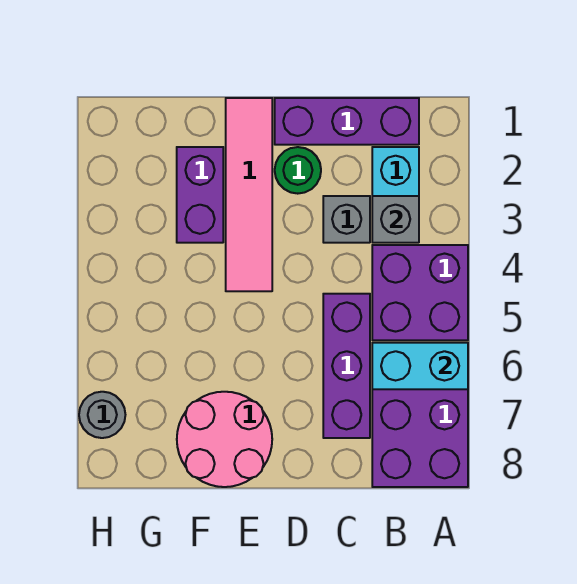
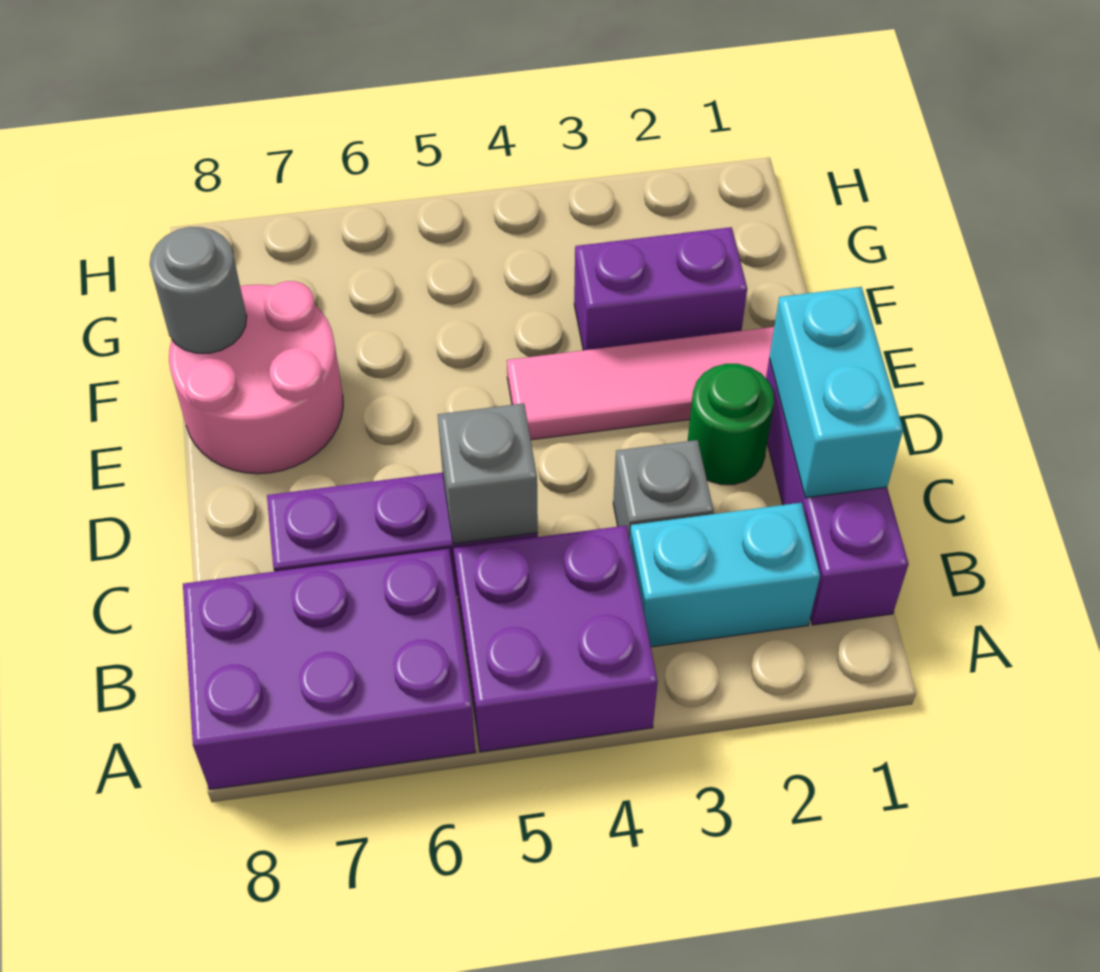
cyan 1x2 brick [372,343,468,389] -> cyan 1x2 brick moved to [769,287,903,498]
grey 1x1 brick [372,196,419,243] -> grey 1x1 brick moved to [438,403,538,544]
grey 1x1 round brick [79,392,125,438] -> grey 1x1 round brick moved to [150,227,247,353]

